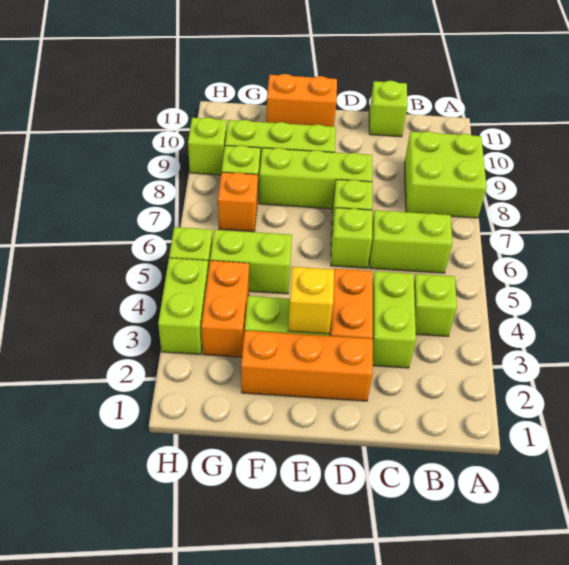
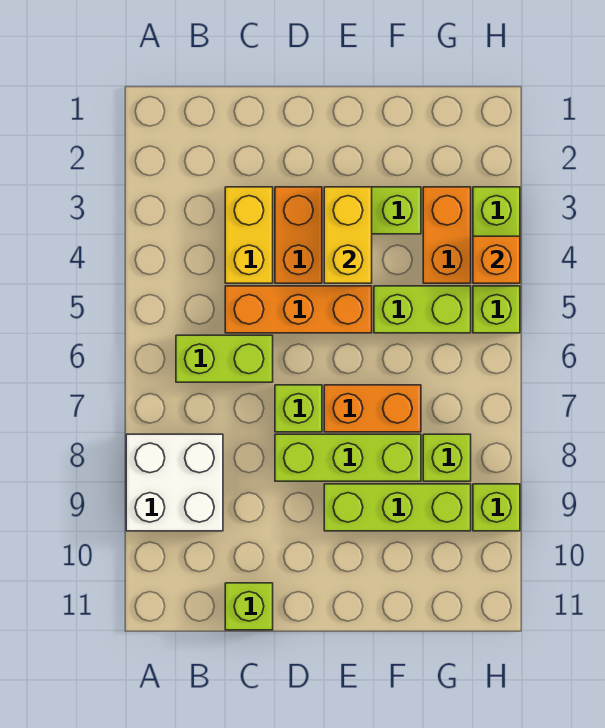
lime 2x2 brick [405,131,487,218] -> white 2x2 brick [126,434,223,531]
lime 1x1 brick [414,274,457,336] -> none
lime 1x2 brick [372,271,416,368] -> yellow 1x2 brick [225,187,273,283]
orange 1x3 brick [241,331,373,401] -> orange 1x3 brick moved to [225,286,372,333]
lime 1x1 brick [331,208,372,268] -> none
yellow 1x1 brick [288,267,334,334] -> yellow 1x2 brick [324,187,372,283]
orange 1x2 brick [266,74,337,127] -> orange 1x2 brick moved to [324,385,421,432]
orange 1x1 brick [218,172,258,232] -> orange 1x1 brick moved to [473,236,520,283]

